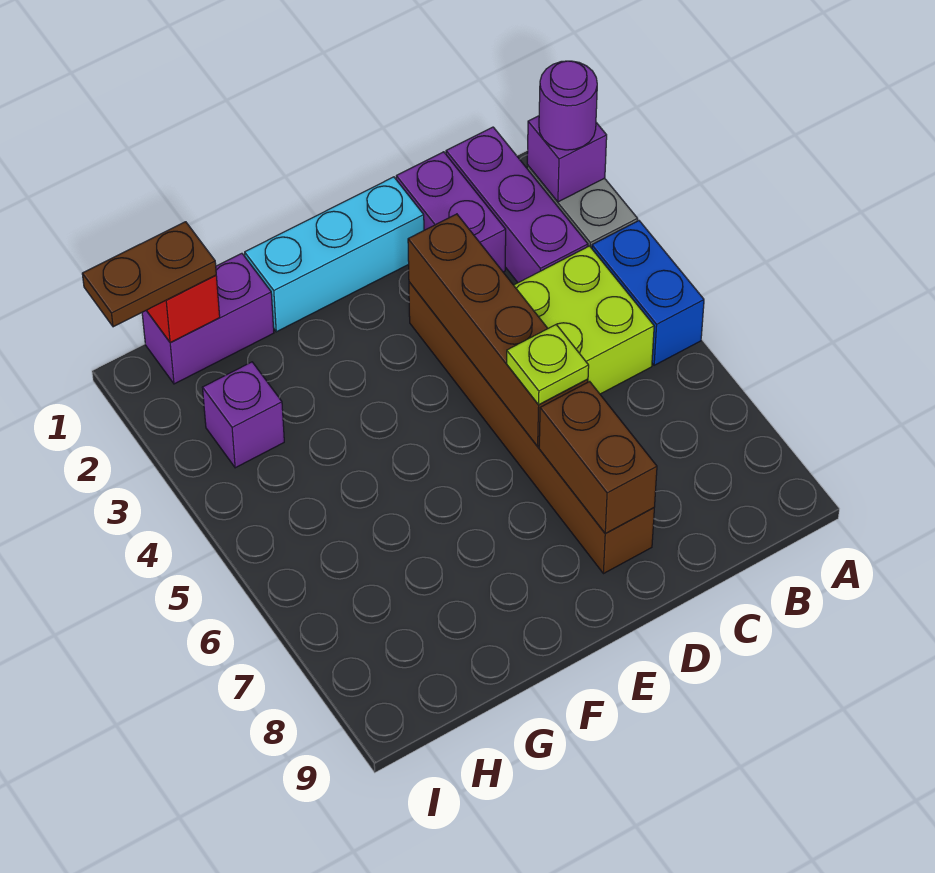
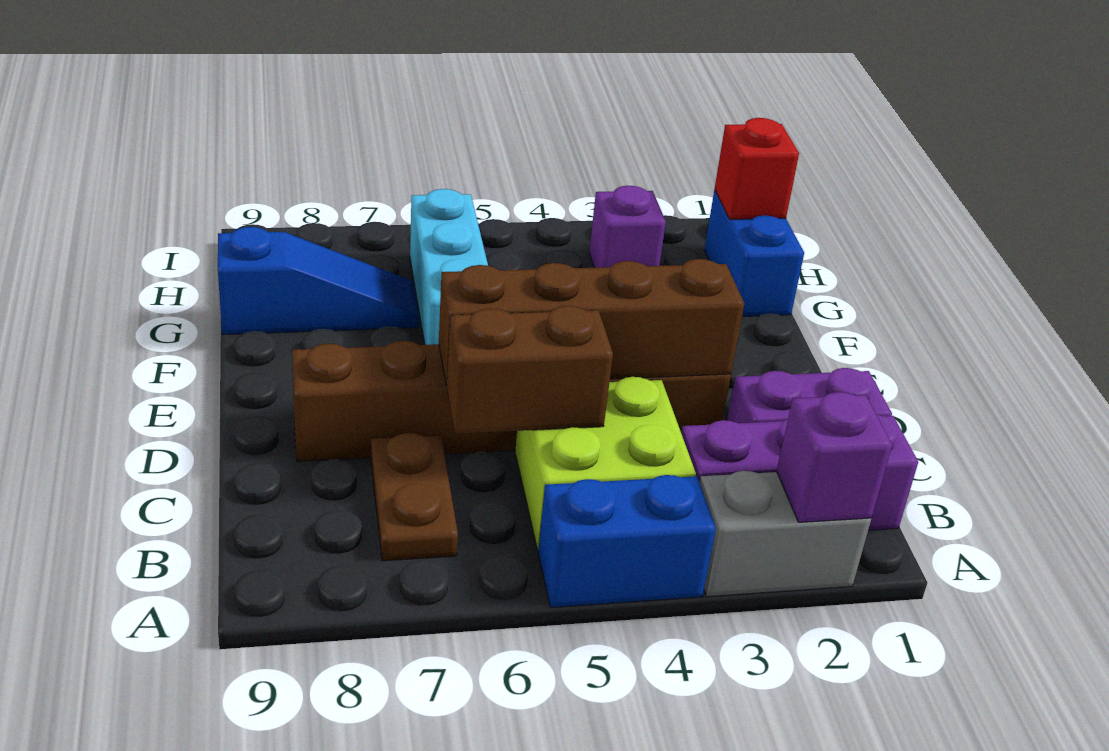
purple 1x1 round brick [539,61,597,150] -> none
cyan 1x3 brick [245,177,424,332] -> cyan 1x3 brick moved to [410,189,488,345]
lime 1x1 plate [507,325,589,405] -> none
brown 1x2 brick [539,381,657,533] -> brown 1x2 brick moved to [447,306,613,434]
purple 1x2 brick [142,253,274,384] -> blue 1x2 brick [704,190,804,316]
none -> blue 1x3 slope [218,227,419,334]
brown 1x2 plate [82,222,216,327] -> brown 1x2 plate moved to [371,433,458,561]

